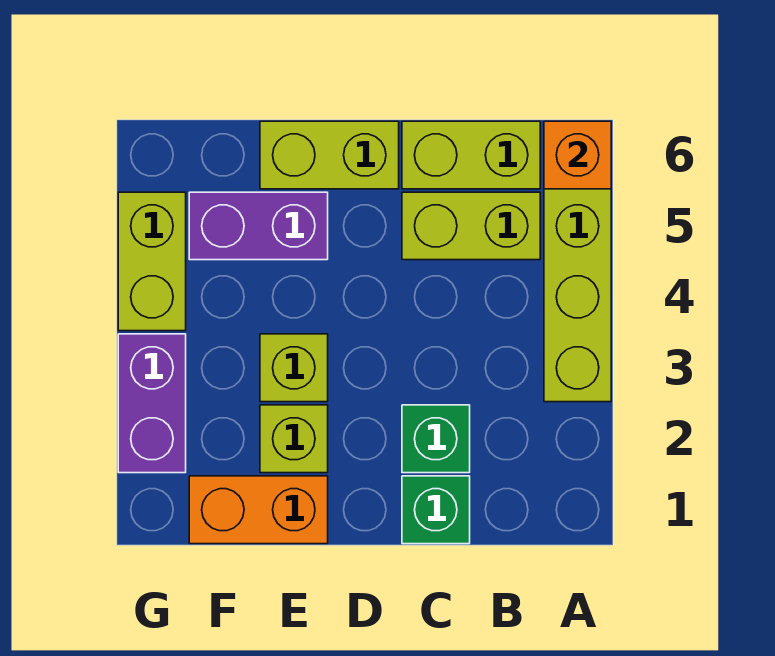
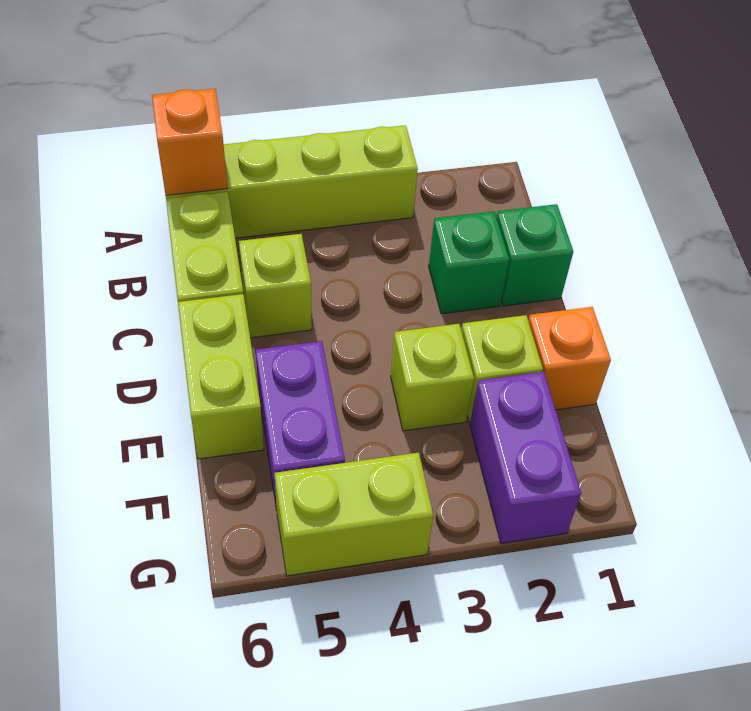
lime 1x2 brick [402,192,540,260] -> lime 1x1 brick [239,234,312,338]
orange 1x2 brick [189,476,328,544] -> orange 1x1 brick [528,307,611,410]
purple 1x2 brick [118,334,186,473] -> purple 1x2 brick turned to [470,372,581,543]

